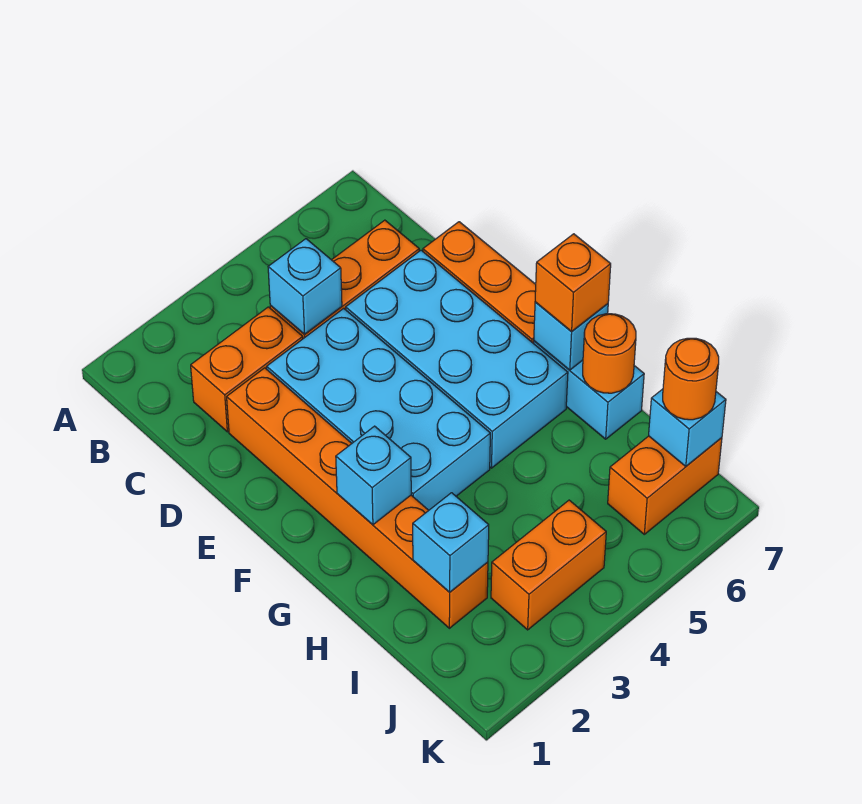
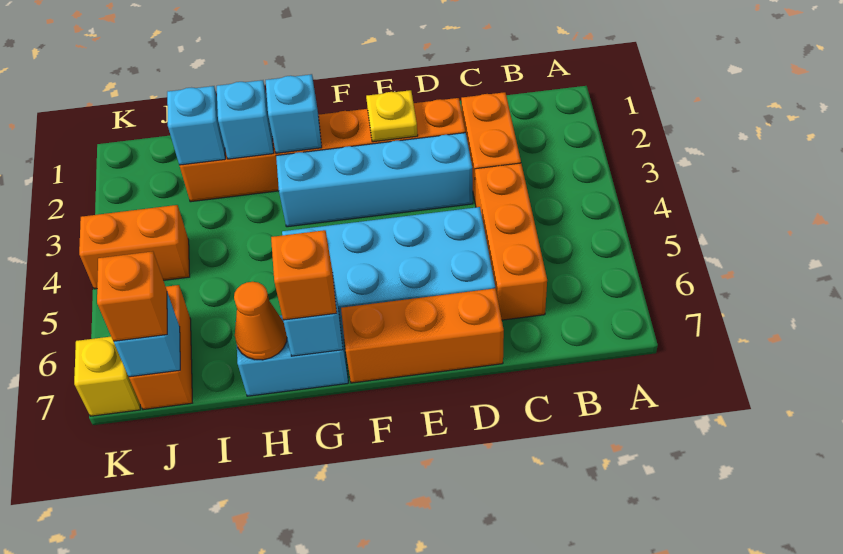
cyan 1x1 brick [268,239,342,334] -> cyan 1x1 brick moved to [217,80,274,159]
cyan 2x4 brick [267,308,490,510] -> cyan 1x4 brick [276,133,473,227]
none -> yellow 1x1 plate [366,90,418,142]
orange 1x1 round brick [583,314,636,393] -> orange 1x1 cone [234,282,287,360]
orange 1x2 brick [491,500,606,630] -> orange 1x2 brick turned to [79,205,190,289]
orange 1x1 round brick [663,338,719,420] -> orange 1x1 brick [97,251,167,341]
none -> yellow 1x1 brick [74,337,140,416]

